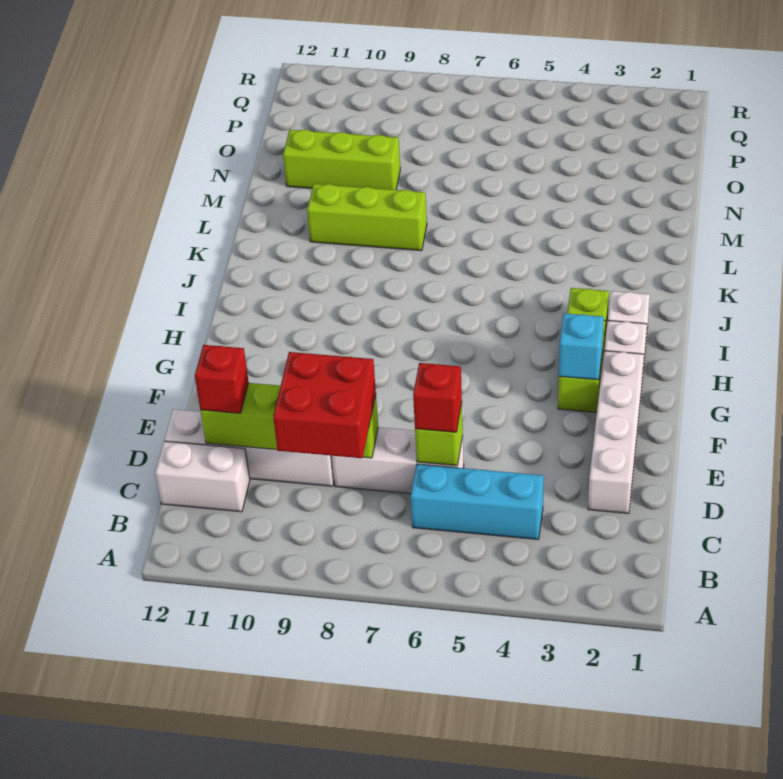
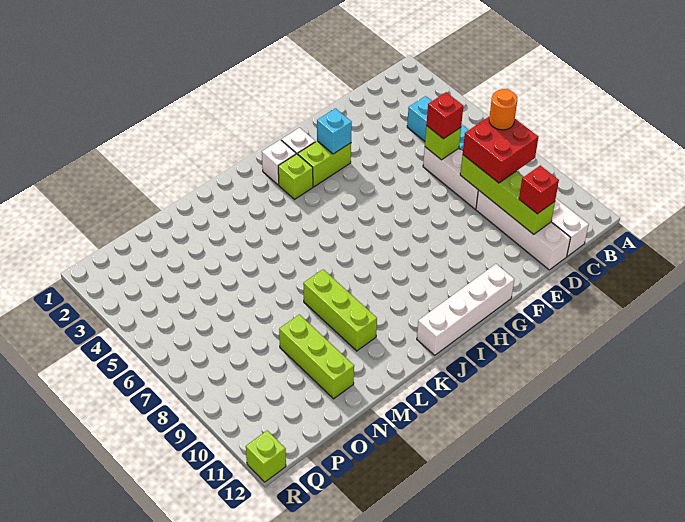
none -> orange 1x1 round brick [489,89,517,130]
white 1x4 brick [588,351,644,514] -> white 1x4 brick moved to [417,264,514,355]
none -> lime 1x1 brick [246,430,286,482]

